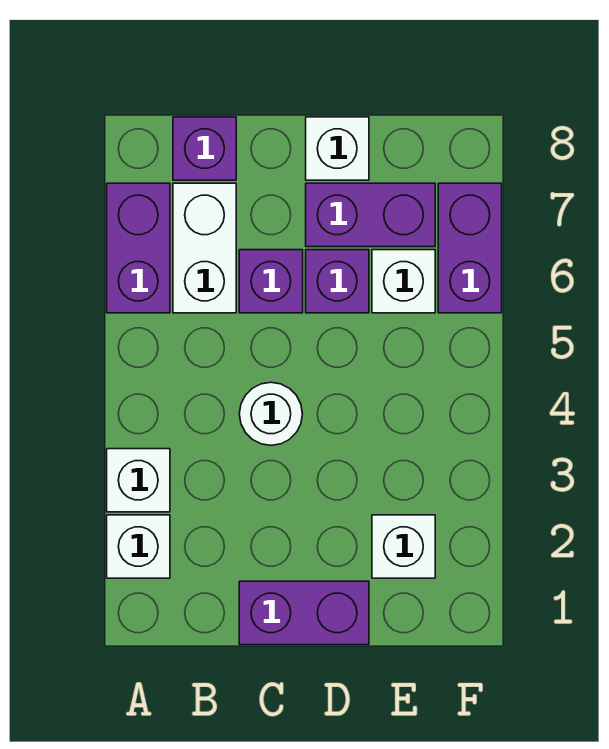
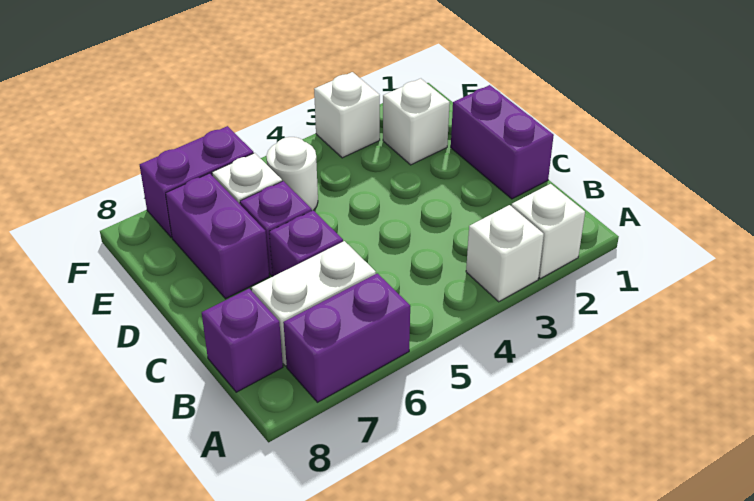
white 1x1 round brick [239,382,302,445] -> white 1x1 round brick moved to [266,137,318,210]
white 1x1 brick [306,117,369,180] -> white 1x1 brick moved to [314,72,380,158]

